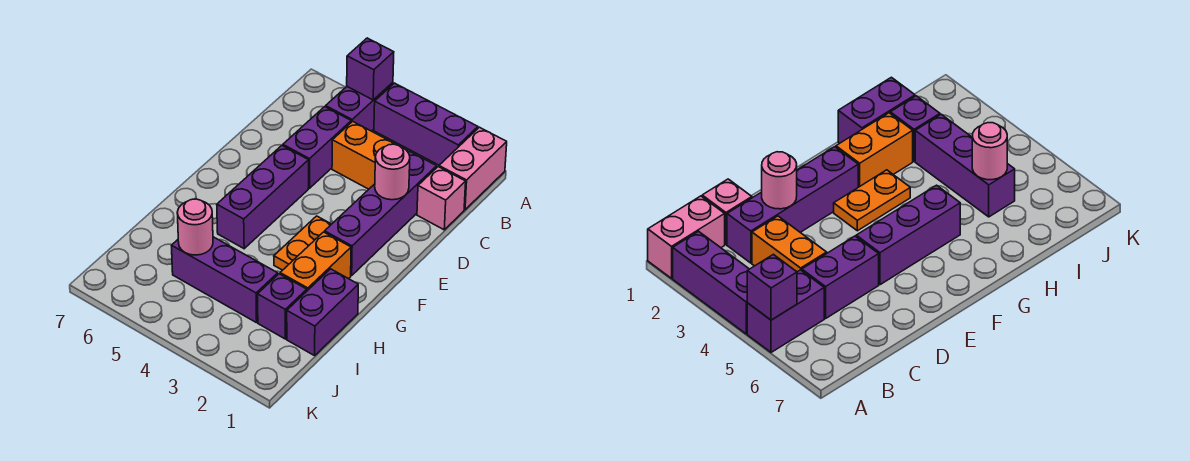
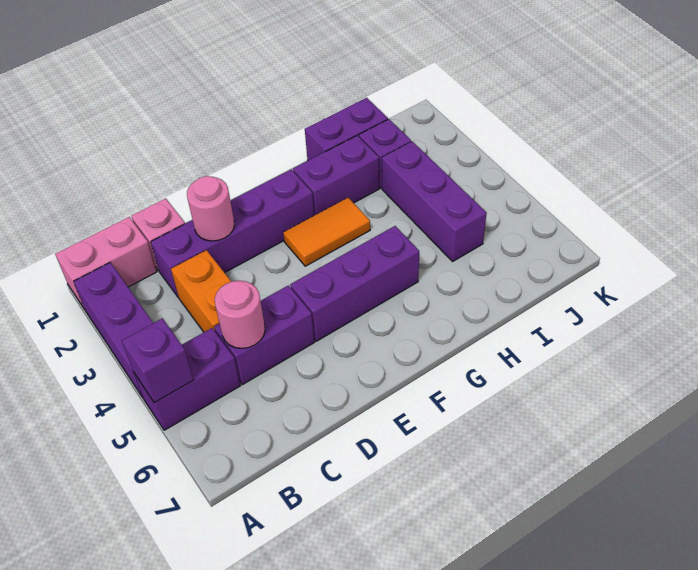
orange 1x2 plate [274,216,331,270] -> orange 1x2 tile [283,198,370,266]
orange 1x2 brick [280,232,351,291] -> purple 1x2 brick [293,136,379,215]
pink 1x1 round brick [177,199,213,255] -> pink 1x1 round brick moved to [215,281,265,348]

